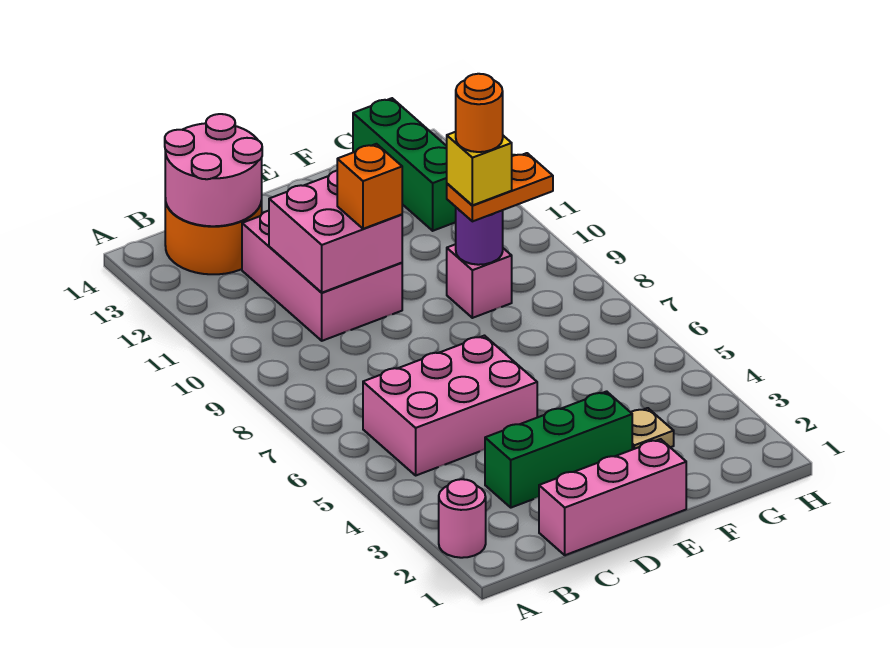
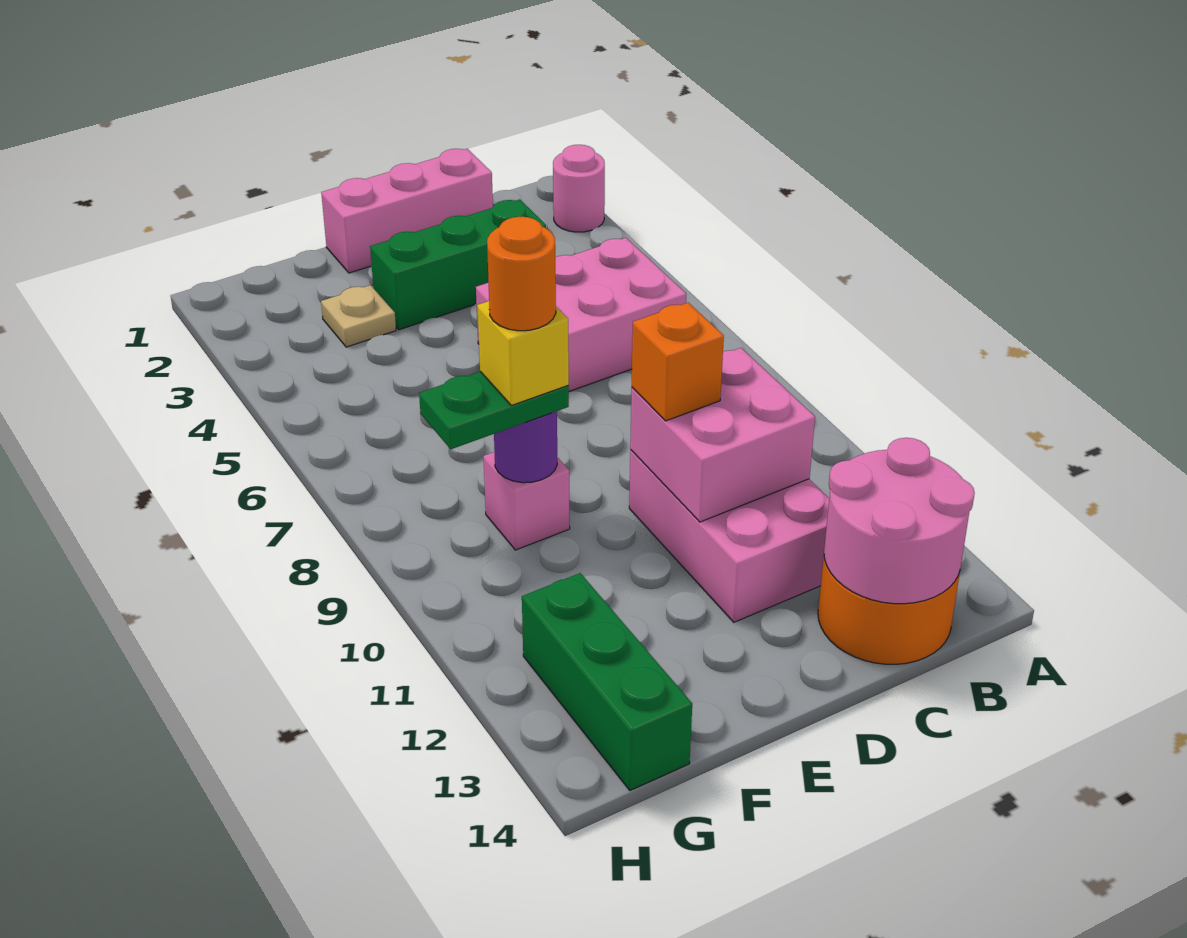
orange 1x2 plate [447,153,553,221] -> green 1x2 plate [419,372,569,449]

